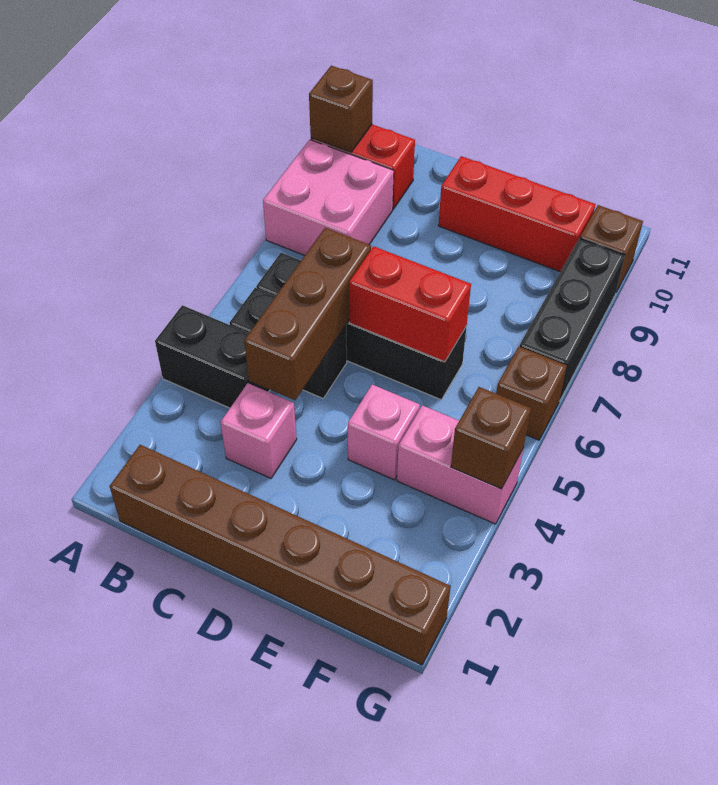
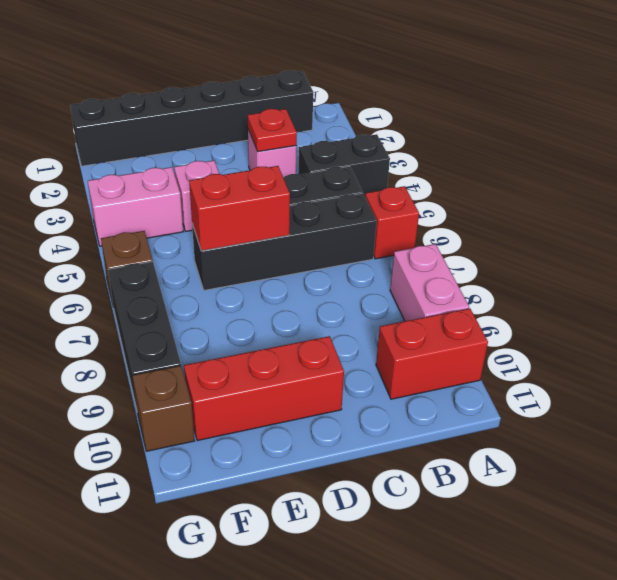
none -> red 1x1 brick [365,186,419,259]
pink 2x2 brick [263,140,394,255] -> pink 1x2 brick [390,244,469,321]
brown 1x1 brick [309,66,373,152] -> none
brown 1x6 brick [109,445,451,665] -> black 1x6 brick [70,70,313,166]
none -> red 1x1 plate [248,109,297,152]
brown 1x3 brick [244,228,371,400] -> none
brown 1x1 brick [451,387,531,489] -> none

